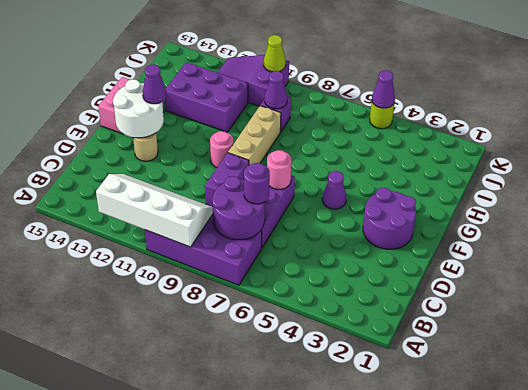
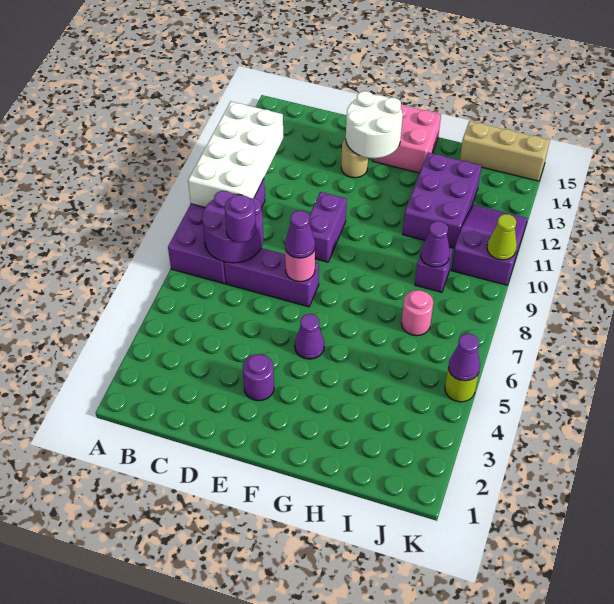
white 2x4 slope [96,174,213,247] -> white 2x4 brick [188,102,283,207]
purple 1x2 brick [205,153,249,207] -> purple 1x2 brick turned to [309,192,347,262]
purple 2x2 round brick [363,188,416,249] -> purple 1x1 round brick [242,354,274,401]
tan 1x3 brick [228,106,281,165] -> tan 1x3 brick moved to [460,121,550,181]
pink 1x1 round brick [210,131,234,168] -> pink 1x1 round brick moved to [401,290,433,336]
purple 1x1 cone [143,65,166,104] -> purple 1x1 cone moved to [285,211,315,258]

